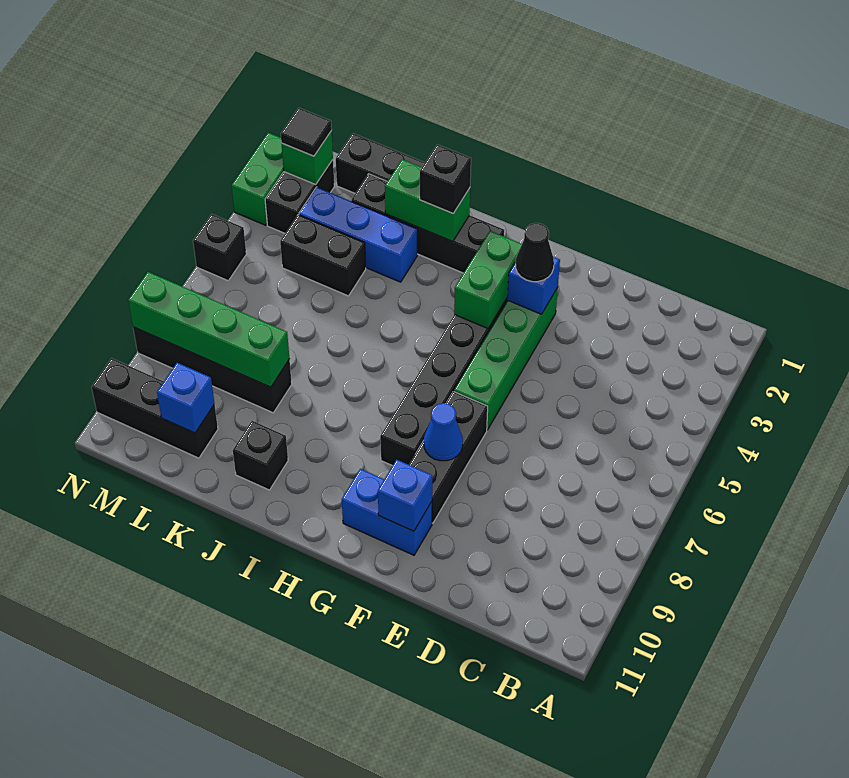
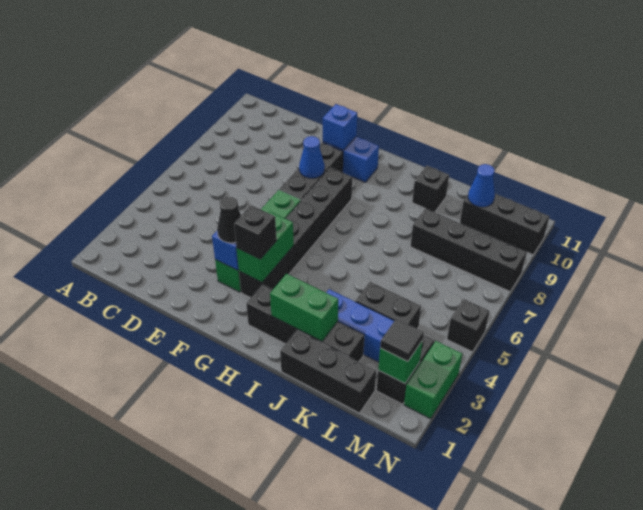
black 1x1 brick [420,144,471,213] -> black 1x1 brick moved to [234,205,277,259]
green 1x4 brick [128,272,290,387] -> none
blue 1x1 brick [157,363,214,433] -> blue 1x1 cone [468,164,495,207]

